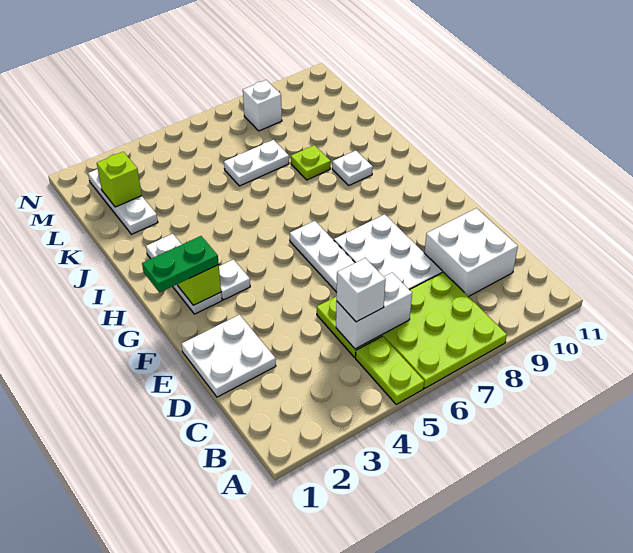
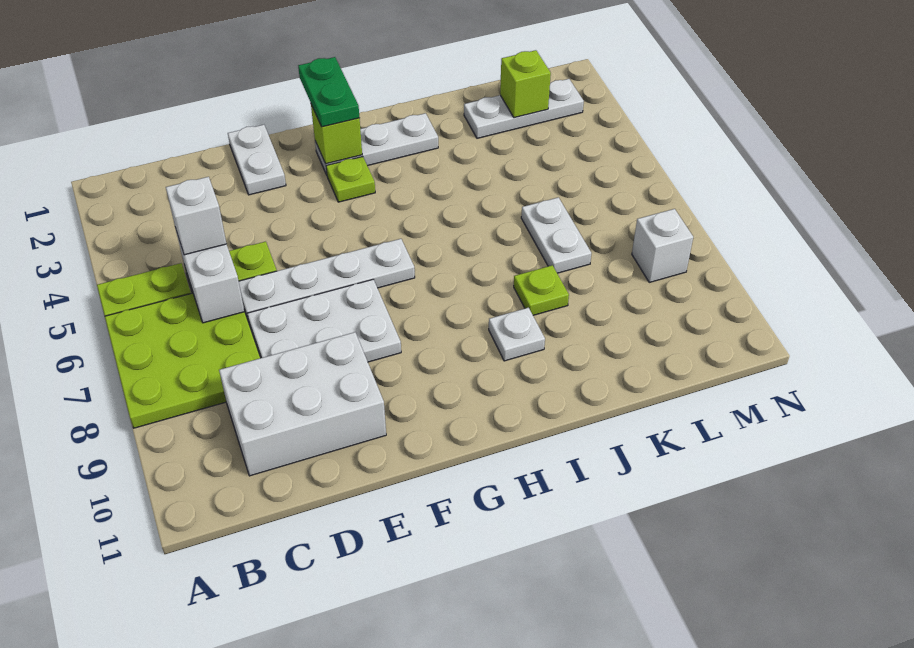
white 2x2 brick [424,208,518,297] -> white 2x3 brick [219,332,386,476]
white 2x2 plate [181,315,276,397] -> white 1x2 plate [228,125,286,195]
white 1x1 plate [219,259,250,300] -> lime 1x1 plate [326,157,375,202]

